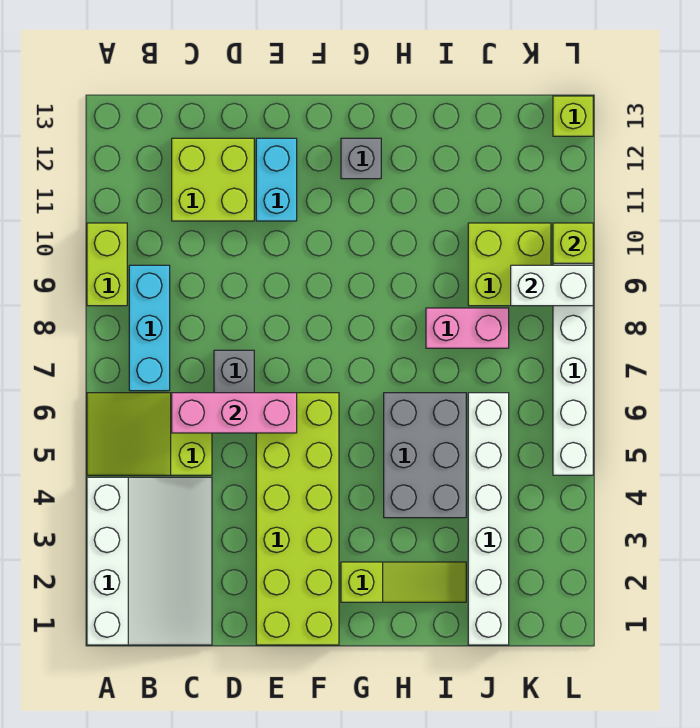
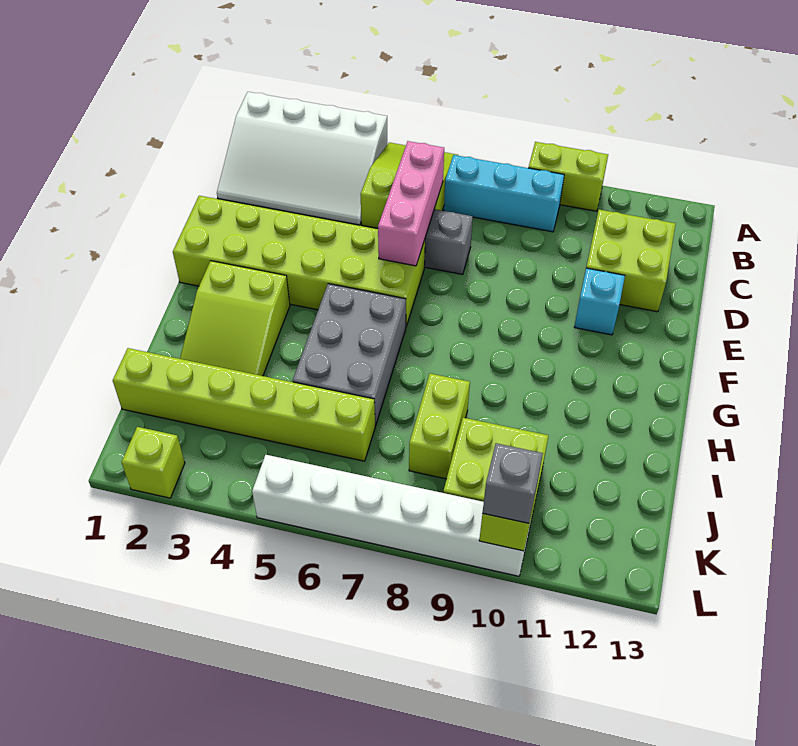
cyan 1x2 brick [256,138,297,221] -> cyan 1x1 brick [575,268,625,335]
lime 1x3 slope [341,562,466,602] -> lime 2x3 slope [180,261,290,376]
grey 1x1 brick [341,138,381,179] -> grey 1x1 brick moved to [483,443,543,523]
grey 2x3 brick [384,393,466,518] -> grey 2x3 brick turned to [293,284,406,426]
pink 1x2 brick [426,308,509,348] -> lime 1x2 brick [409,374,470,479]
white 1x6 brick [468,393,509,645] -> lime 1x6 brick [113,348,375,461]
white 1x2 brick [511,265,593,306] -> none
lime 1x1 brick [553,96,593,136] -> lime 1x1 brick moved to [122,427,185,498]

